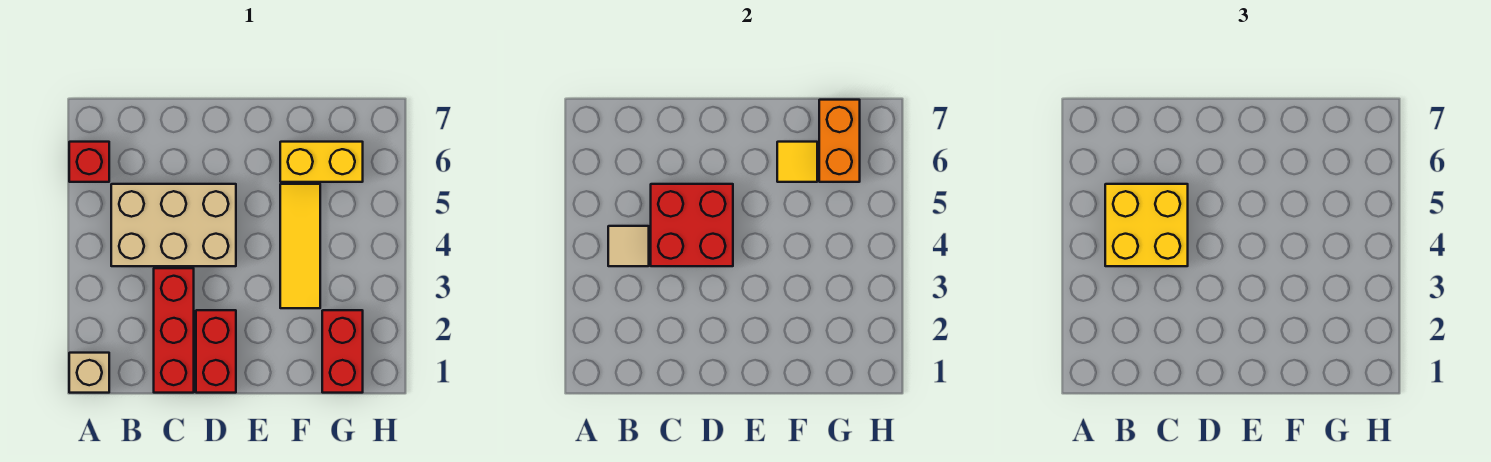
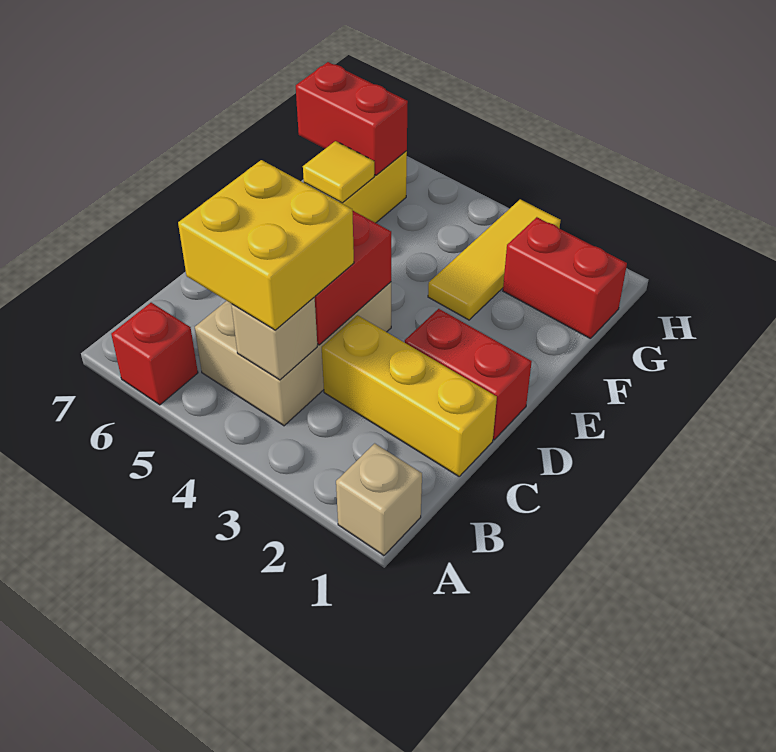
tan 1x1 tile [608,226,649,266] -> tan 1x1 brick [231,298,317,380]
red 1x3 brick [154,268,194,393] -> yellow 1x3 brick [322,315,497,476]
yellow 1x3 tile [280,184,320,308] -> yellow 1x3 tile turned to [428,199,561,320]
orange 1x2 brick [819,100,860,182] -> red 1x2 brick [296,62,408,175]

